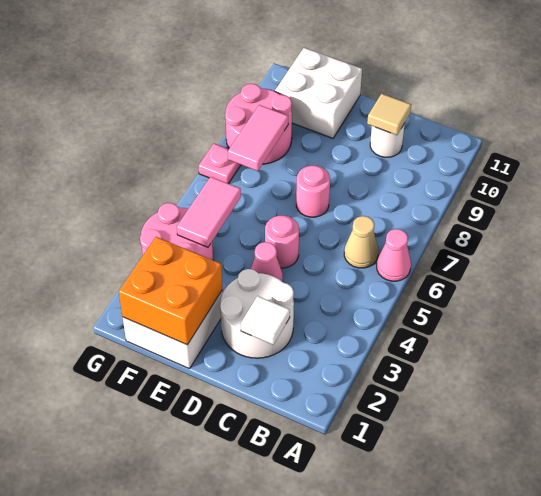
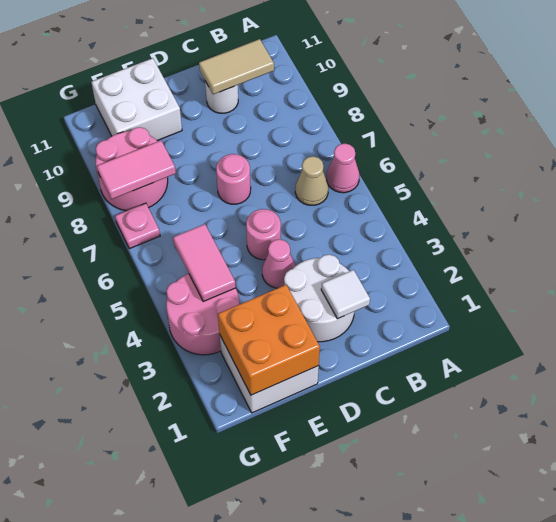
tan 1x1 tile [367,94,411,135] -> tan 1x2 tile [199,39,274,94]
pink 1x2 tile [228,105,288,171] -> pink 1x2 tile turned to [97,141,176,199]

